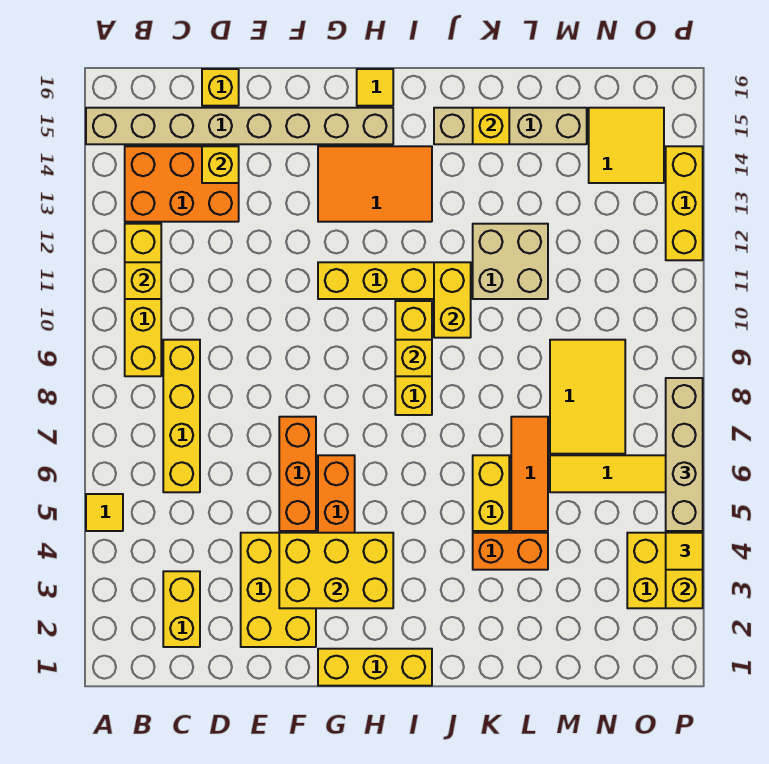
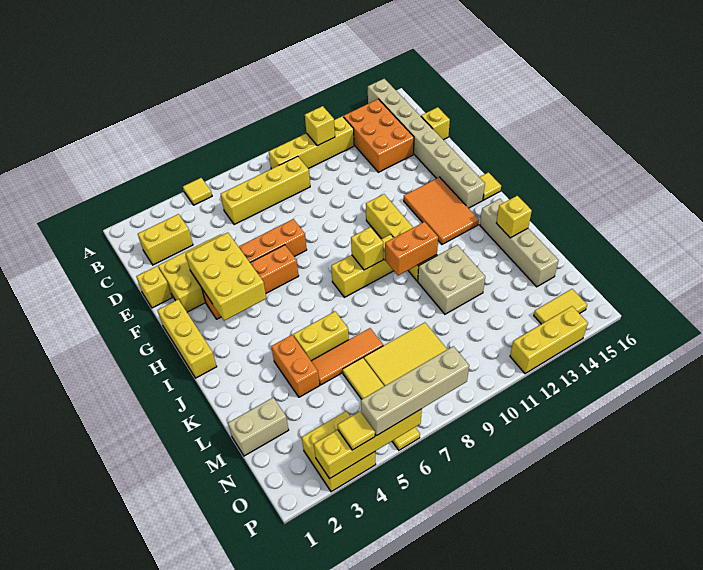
yellow 1x1 brick [202,146,239,183] -> yellow 1x1 brick moved to [136,266,172,308]
yellow 1x2 brick [434,262,471,338] -> orange 1x2 brick [385,222,438,275]
none -> tan 1x2 brick [228,398,289,456]
yellow 2x2 tile [589,108,664,183] -> yellow 1x2 tile [534,289,587,324]

